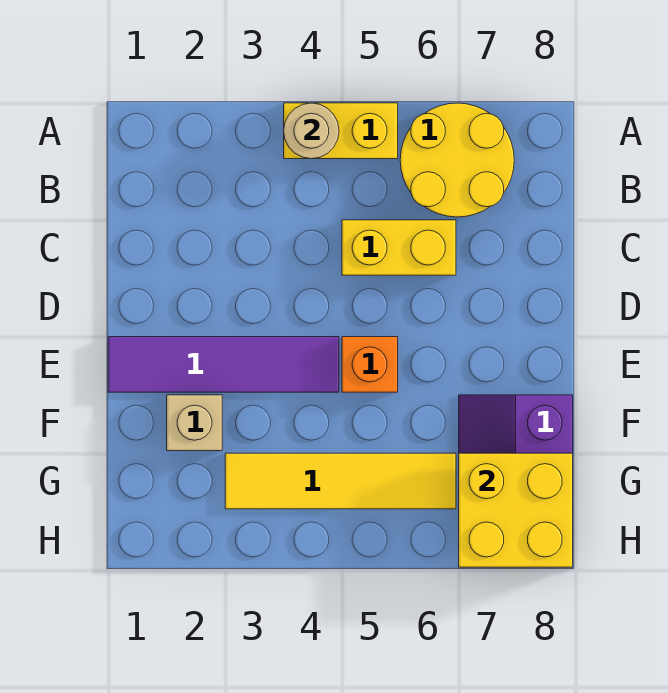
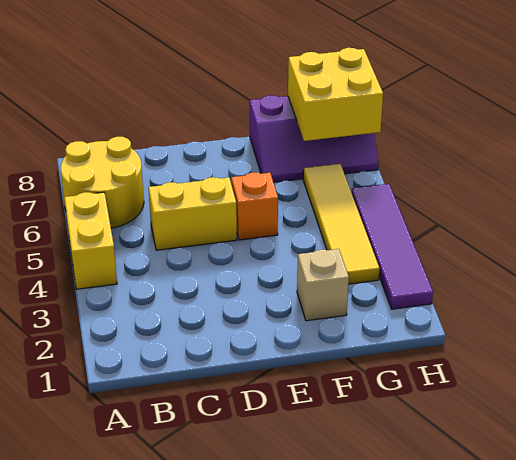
tan 1x1 round brick [284,103,339,159] -> none
yellow 1x2 brick [342,220,456,275] -> yellow 1x2 brick turned to [149,177,237,250]
purple 1x4 tile [108,337,339,392] -> purple 1x4 tile moved to [352,184,433,309]

